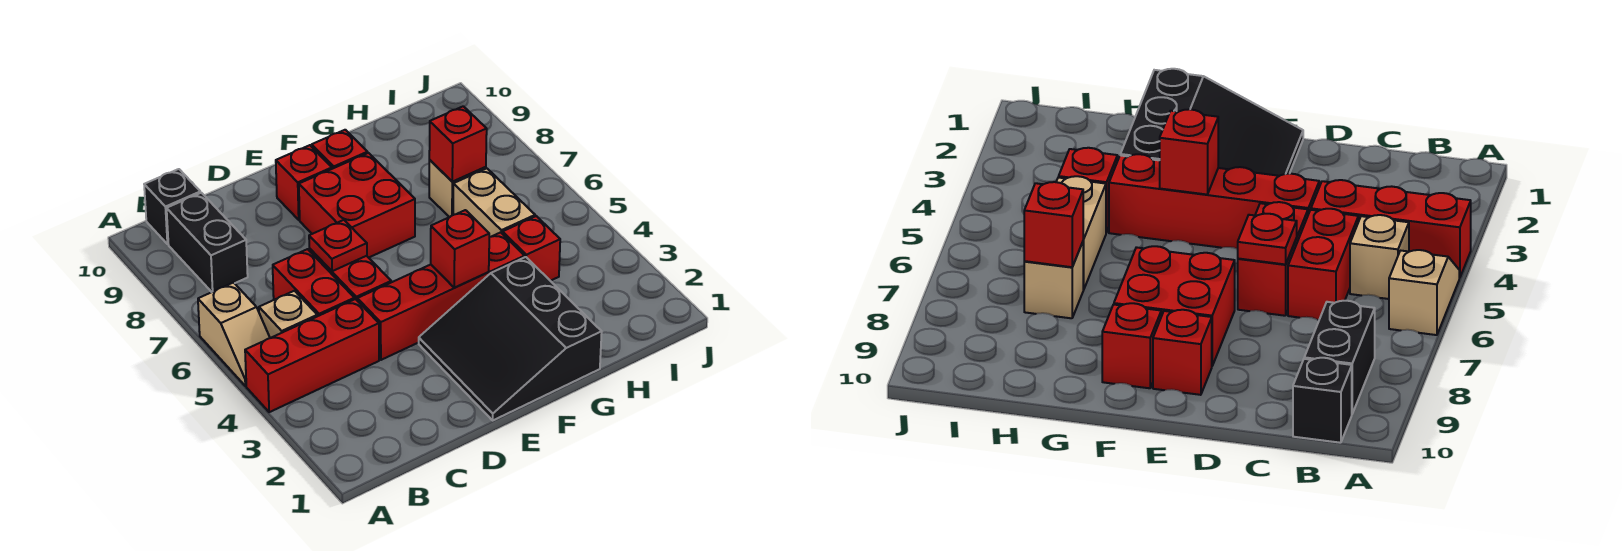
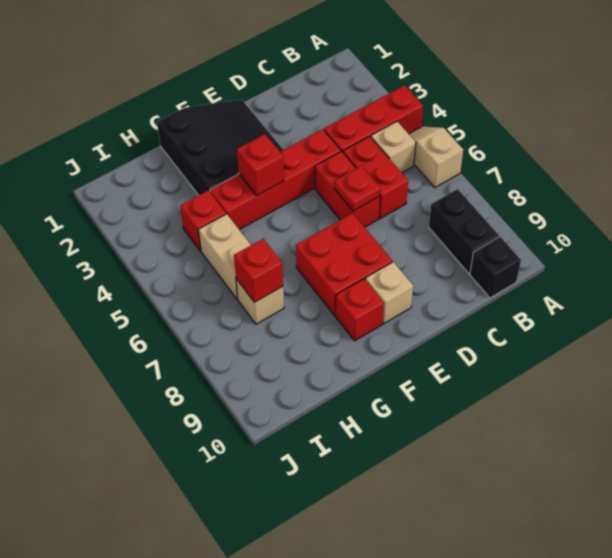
red 1x1 brick [276,145,332,220] -> tan 1x1 brick [365,262,413,323]

